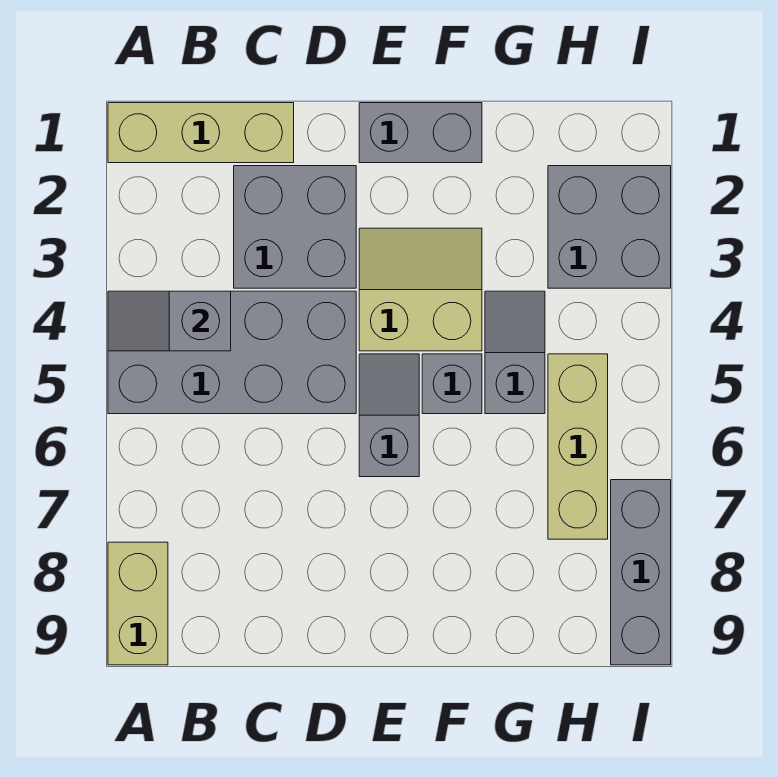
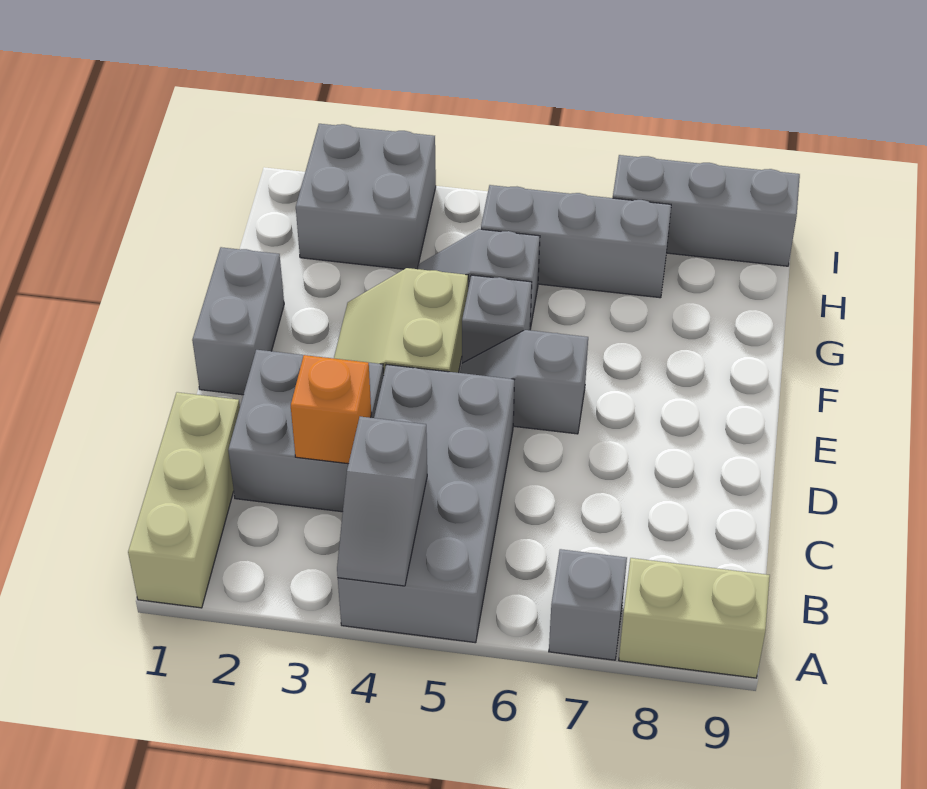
none -> grey 1x1 brick [549,549,627,660]
none -> orange 1x1 brick [291,355,371,464]
tan 1x3 brick [548,354,608,539] -> grey 1x3 brick [481,185,671,298]

